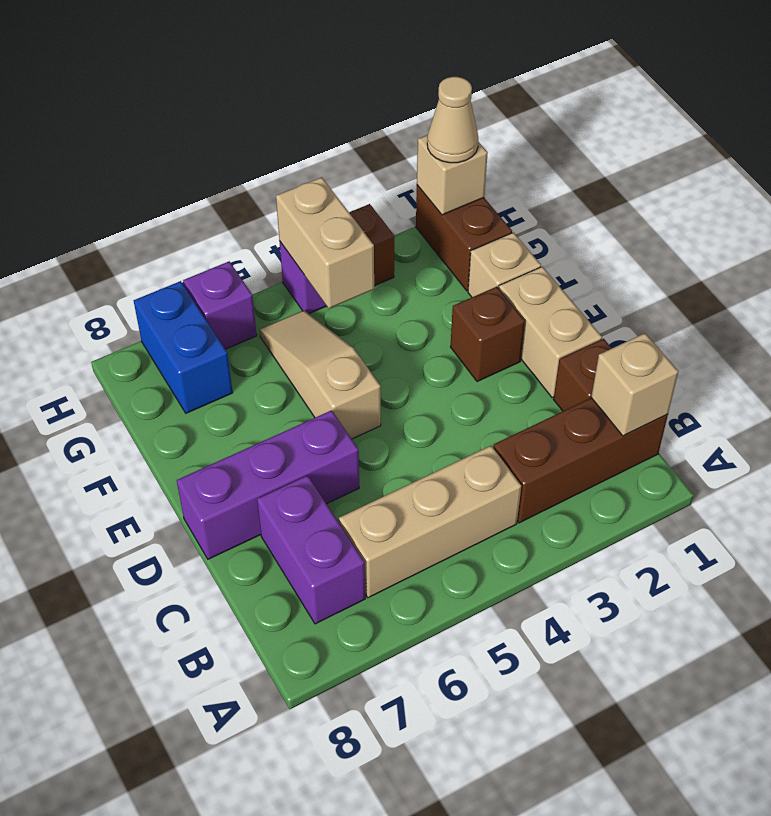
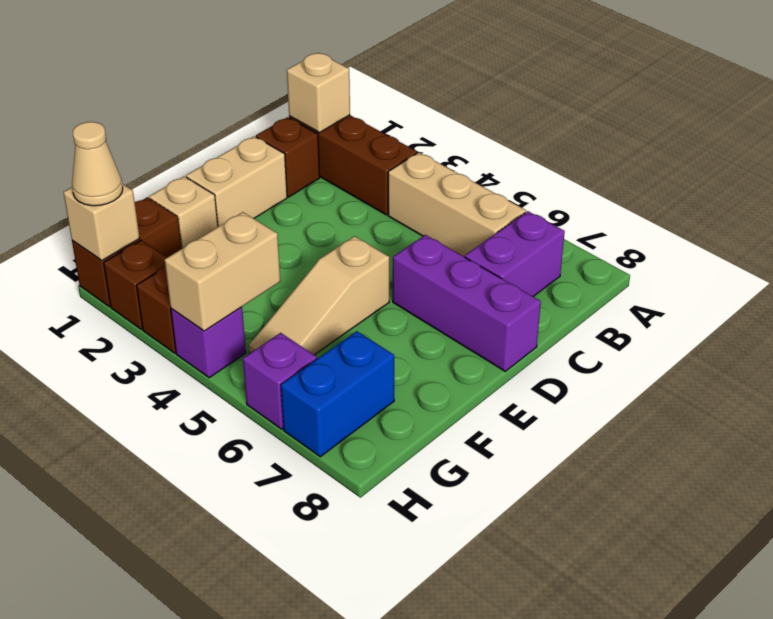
brown 1x1 brick [451,287,525,382] -> brown 1x1 brick moved to [104,240,167,330]

